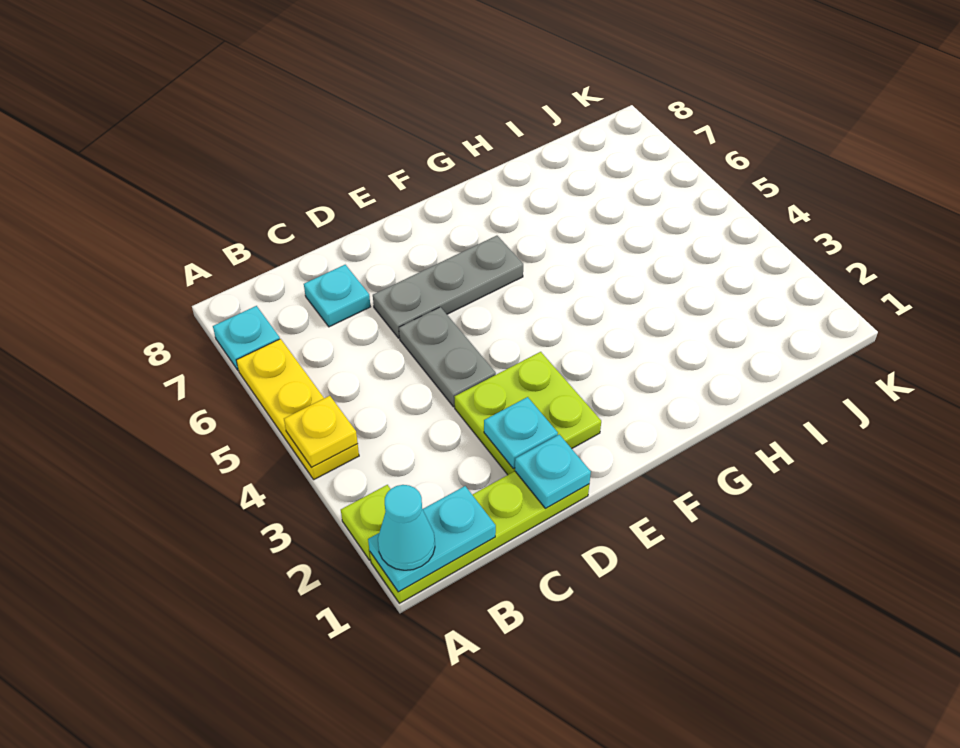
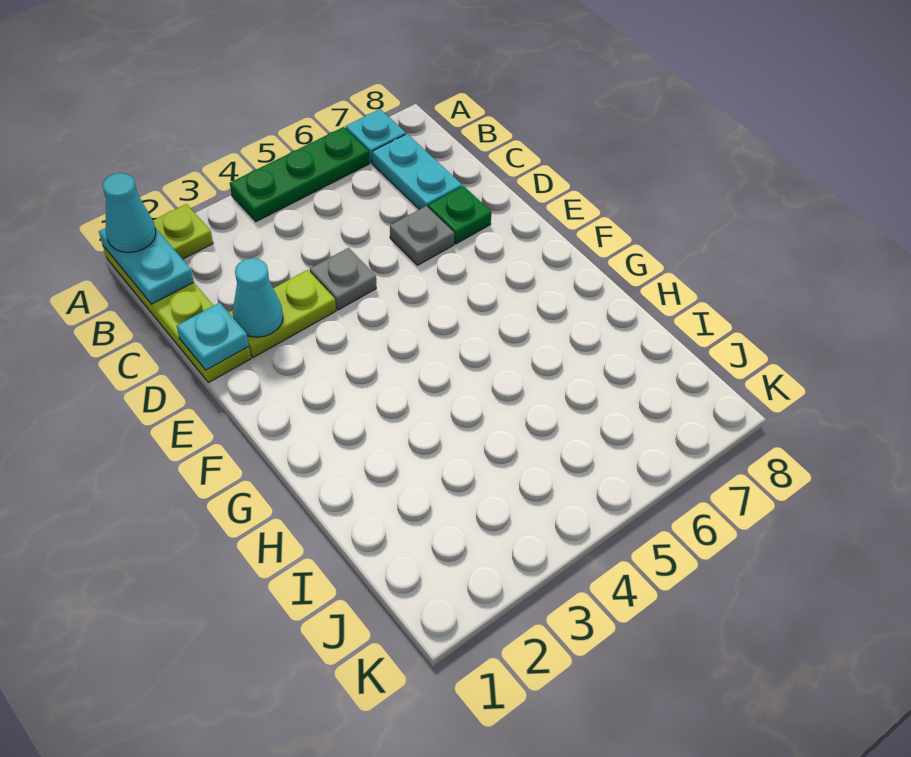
yellow 1x3 plate [236,339,359,479] -> green 1x3 plate [230,127,369,222]
yellow 1x1 plate [284,396,358,468] -> none
cyan 1x1 plate [304,265,370,327] -> cyan 1x2 plate [372,134,462,209]
lime 2x2 plate [455,352,601,475] -> lime 1x2 plate [228,270,336,358]
cyan 1x1 plate [484,397,558,469] -> cyan 1x1 cone [233,258,283,337]
grey 1x2 plate [399,307,496,407] -> grey 1x1 plate [310,248,376,310]
grey 1x3 plate [373,236,523,338] -> grey 1x1 plate [390,206,454,265]
none -> green 1x1 plate [428,186,492,244]

